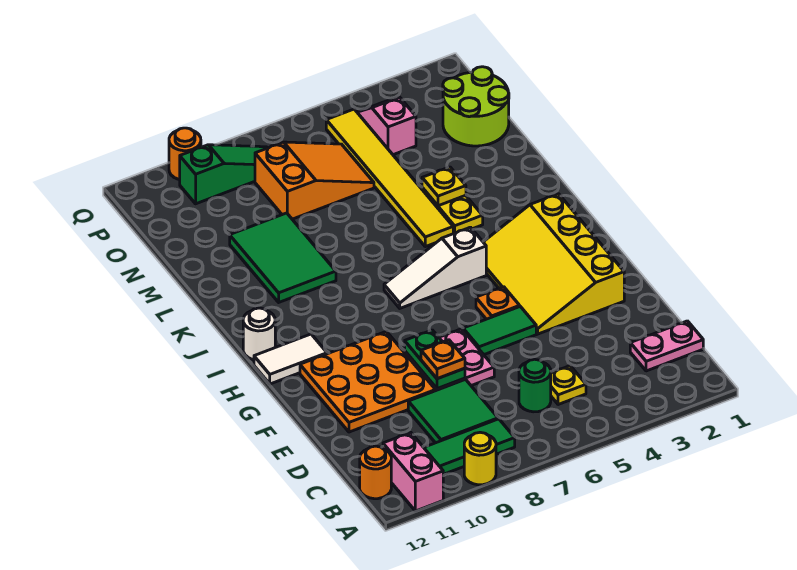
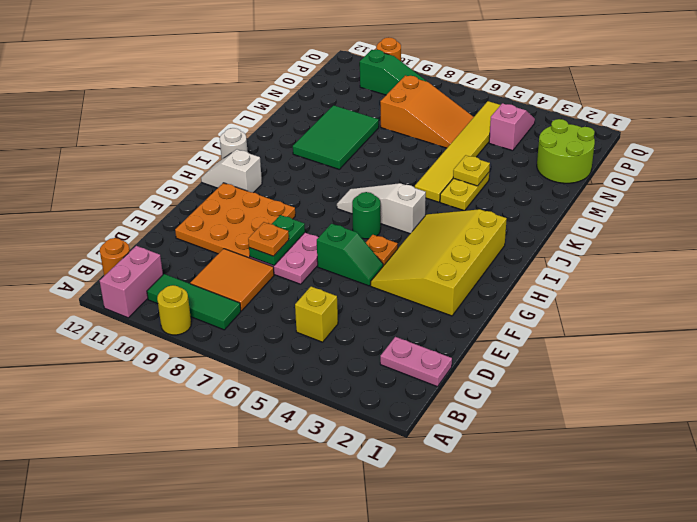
yellow 1x1 plate [551,366,586,405] -> yellow 1x1 brick [295,287,338,342]
green 1x1 round brick [519,359,551,412] -> green 1x1 round brick moved to [352,192,381,239]
green 2x2 tile [408,380,498,443] -> orange 2x2 tile [190,249,274,311]
green 1x2 tile [463,307,536,355] -> green 1x2 slope [317,224,383,286]
white 1x2 tile [254,334,327,384] -> white 1x2 slope [201,150,262,193]

